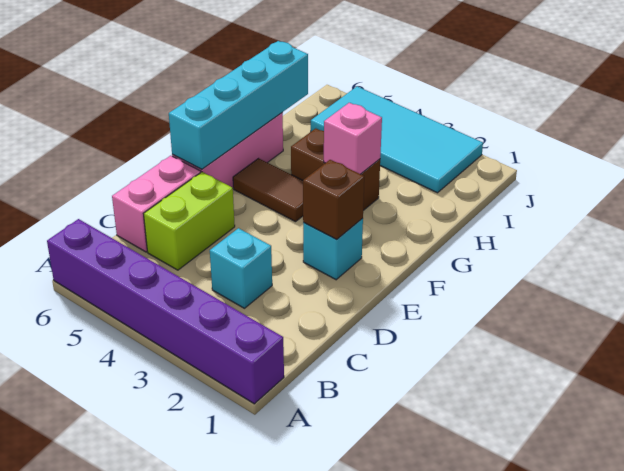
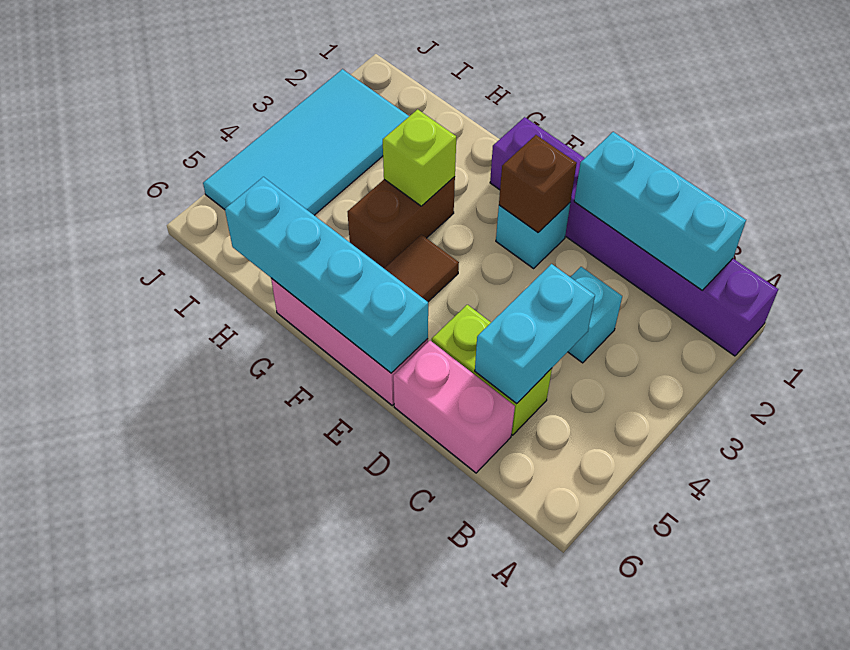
purple 1x6 brick [47,219,284,404] -> purple 1x6 brick turned to [490,117,778,356]
none -> cyan 1x3 brick [574,132,746,290]
none -> cyan 1x2 brick [475,264,595,404]
pink 1x1 brick [324,103,382,174] -> lime 1x1 brick [383,109,456,206]

